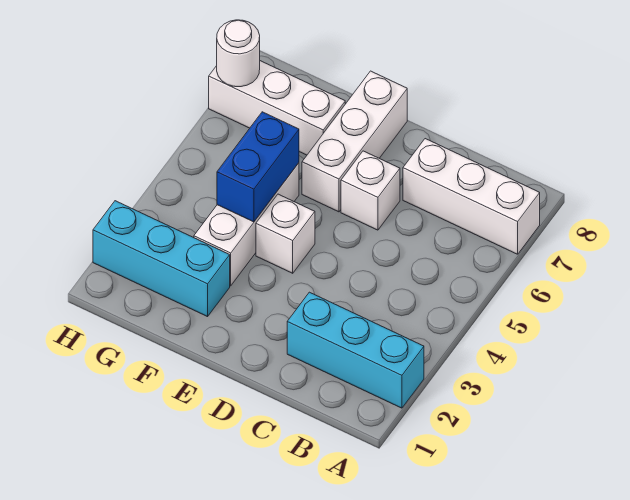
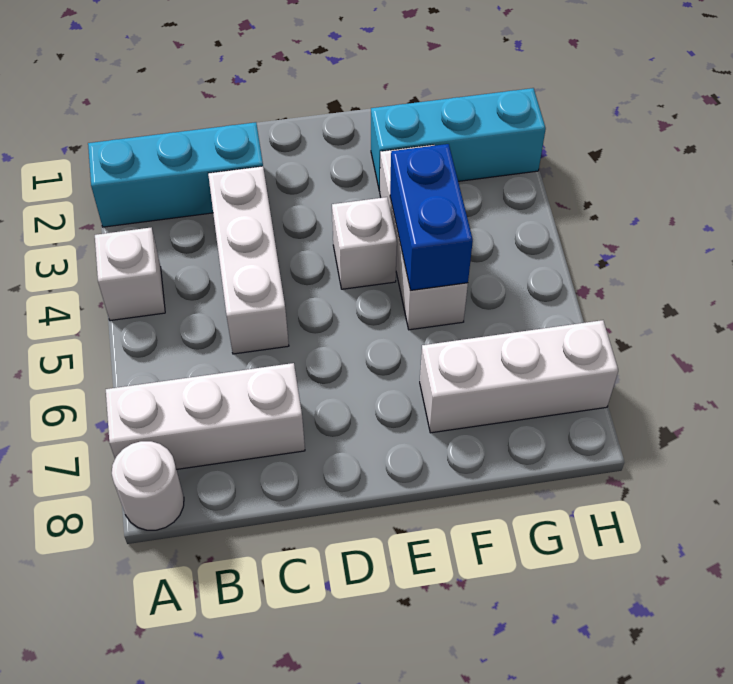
white 1x1 brick [341,151,400,230] -> white 1x1 brick moved to [95,228,165,321]
white 1x3 brick [302,71,407,212] -> white 1x3 brick moved to [208,166,289,354]
white 1x1 round brick [217,20,260,87] -> white 1x1 round brick moved to [112,441,184,530]

